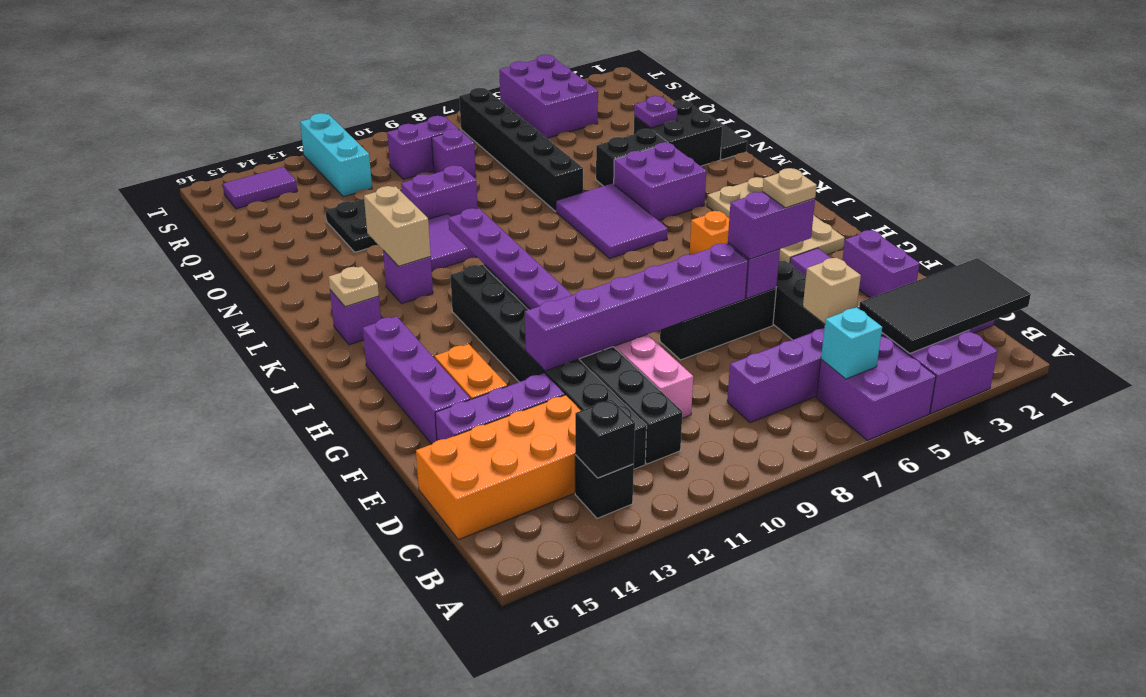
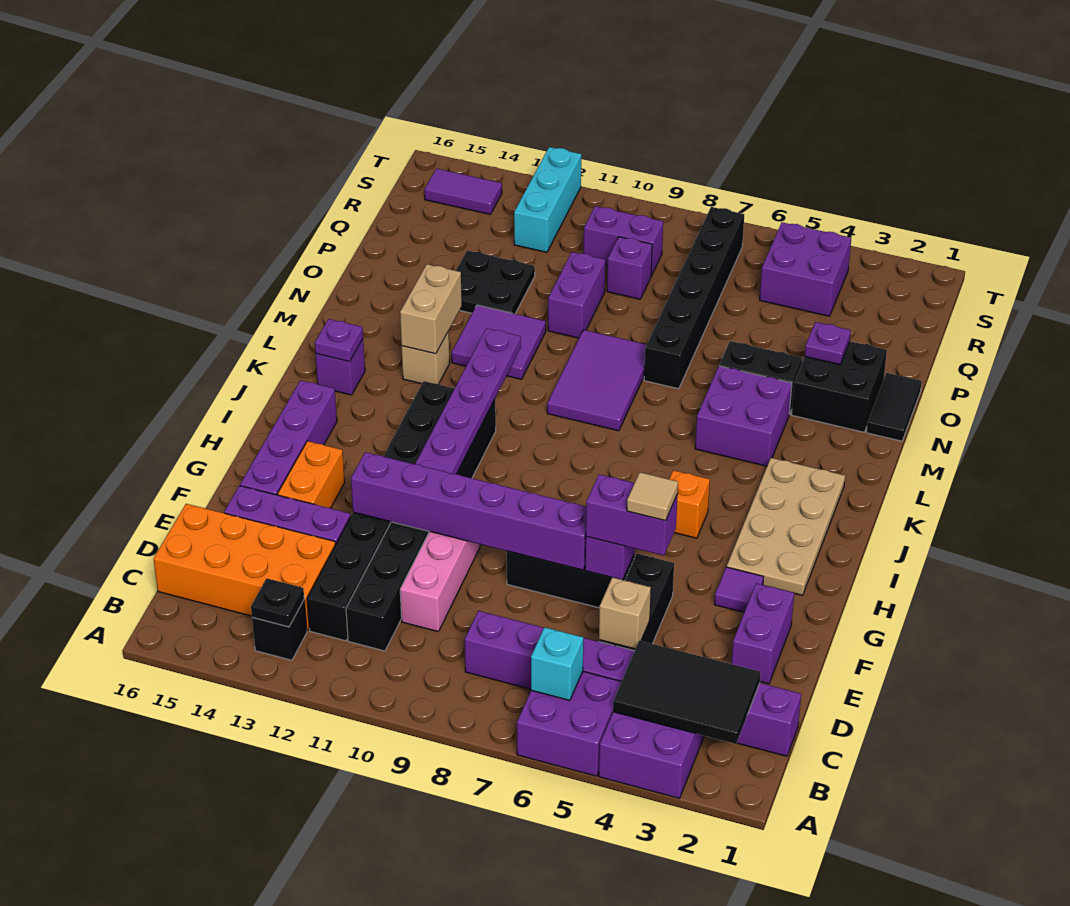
black 2x4 tile [859,258,1031,353] -> black 2x3 tile [613,641,761,744]
black 1x1 brick [575,399,635,478] -> black 1x1 plate [251,578,304,627]
tan 1x1 plate [762,168,817,208] -> tan 1x1 tile [627,472,678,521]
purple 2x3 tile [556,184,668,258] -> purple 2x3 tile moved to [547,330,647,431]
tan 1x1 plate [329,266,379,307] -> purple 1x1 plate [315,319,363,361]
purple 1x1 brick [383,251,433,304] -> tan 1x1 brick [402,331,449,384]
purple 1x2 brick [401,165,478,219] -> purple 1x2 brick turned to [548,252,605,338]
purple 2x3 brick [499,55,598,138] -> purple 2x2 brick [760,222,851,316]

